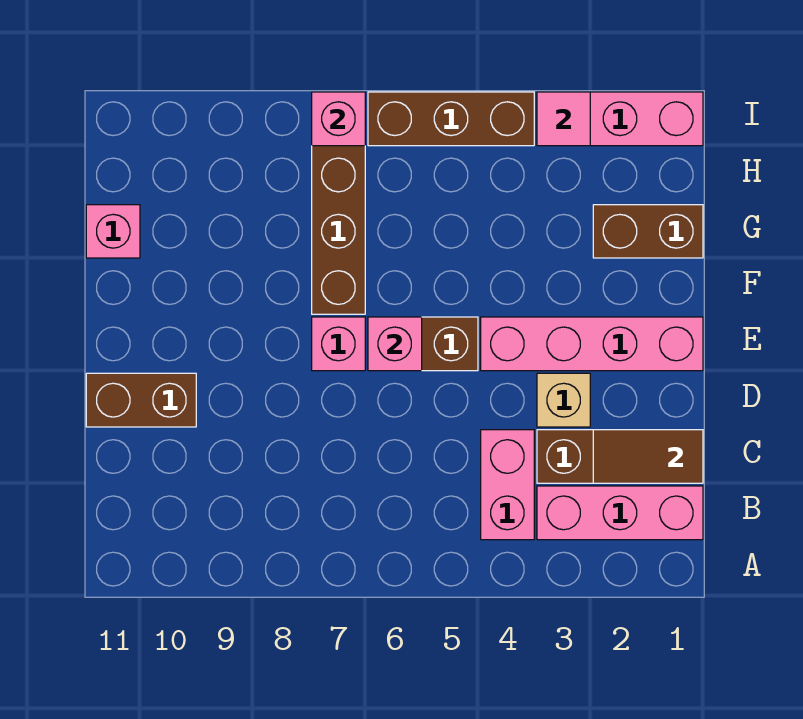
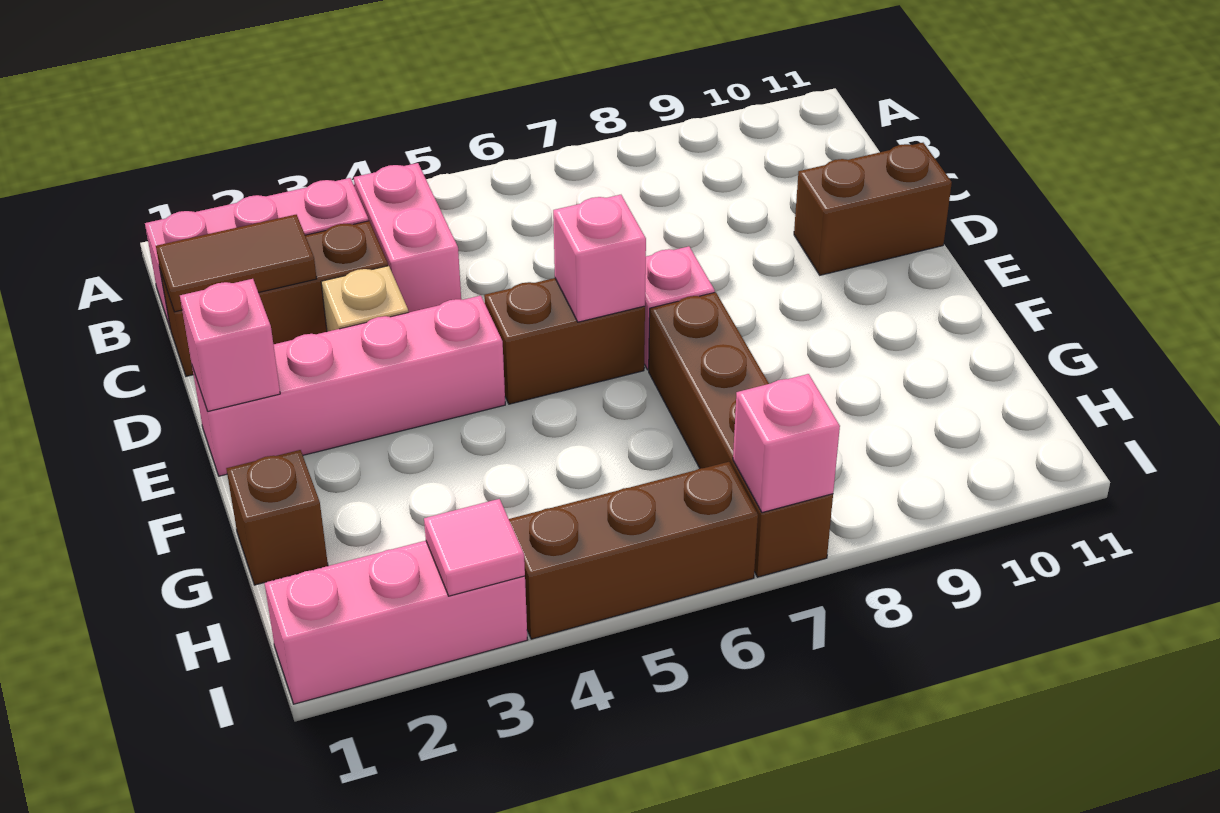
brown 1x2 brick [593,205,703,258] -> brown 1x1 brick [226,450,328,585]
pink 1x1 brick [86,205,140,258] -> pink 1x1 brick moved to [180,279,280,411]

